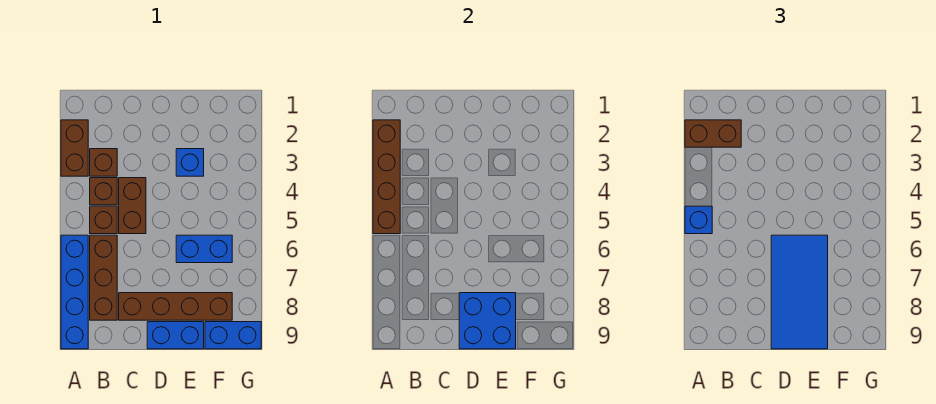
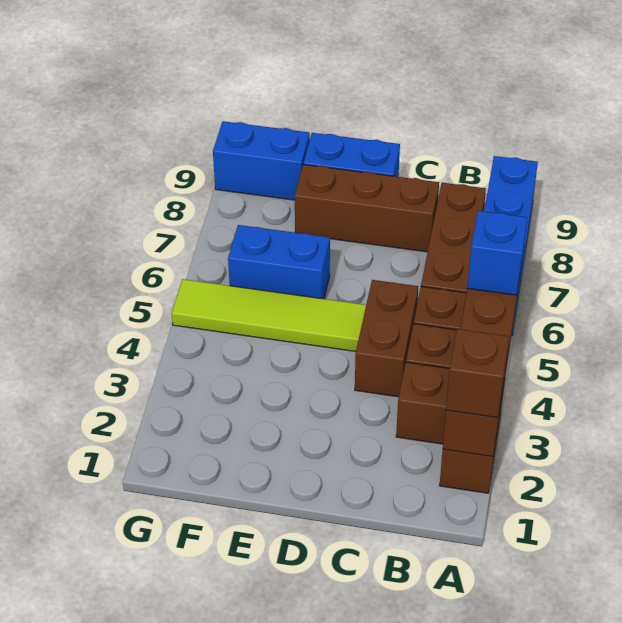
brown 1x2 brick [685,120,741,147] -> brown 1x1 brick [446,329,509,418]
brown 1x4 brick [119,293,232,320] -> brown 1x3 brick [295,164,439,252]
none -> lime 1x4 tile [172,279,366,351]
blue 2x4 tile [771,235,828,349] -> none
blue 2x2 brick [459,293,516,349] -> none
blue 1x1 brick [176,149,204,176] -> none

